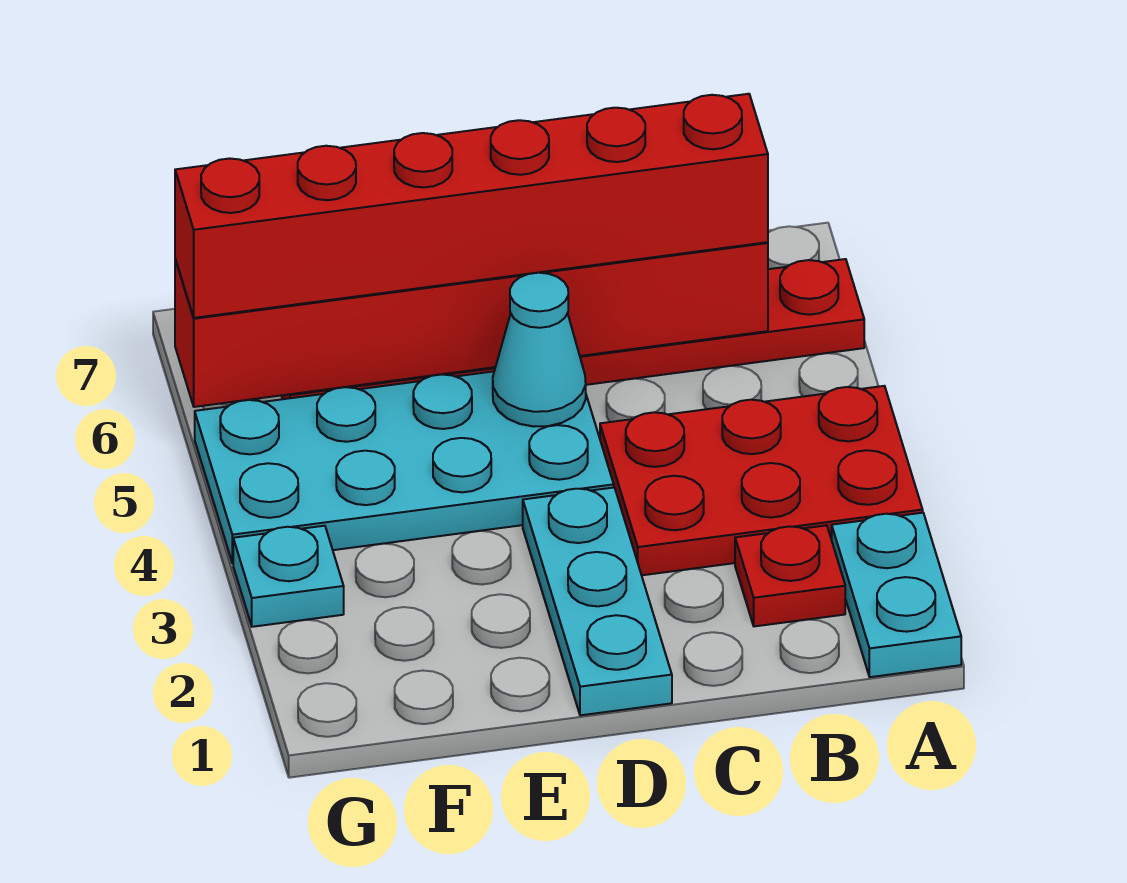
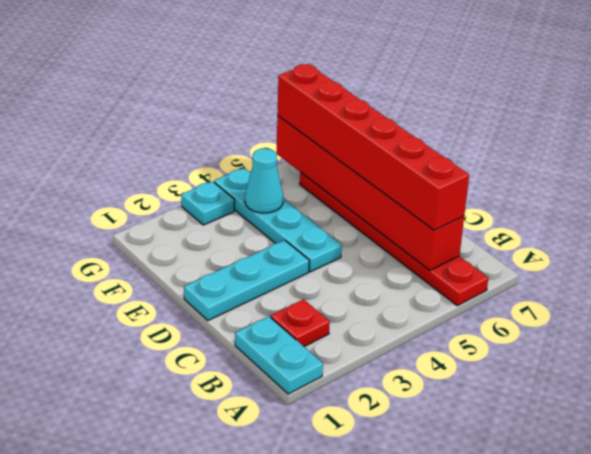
cyan 1x2 plate [832,513,961,677] -> cyan 1x2 plate turned to [235,316,323,394]
red 2x3 plate [600,386,923,575] -> none
cyan 2x4 plate [195,371,614,563] -> cyan 1x4 plate [214,168,342,272]
cyan 1x1 cone [493,273,586,426] -> cyan 1x1 cone moved to [245,148,283,213]

